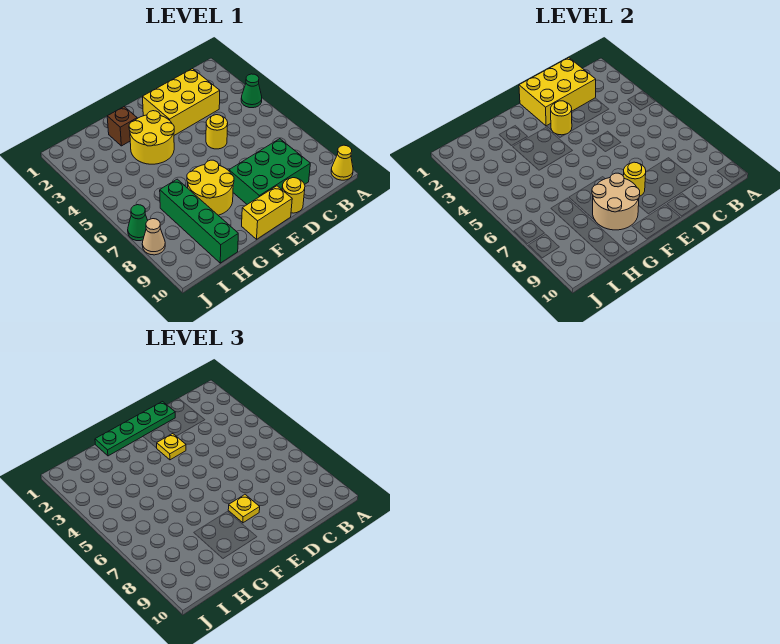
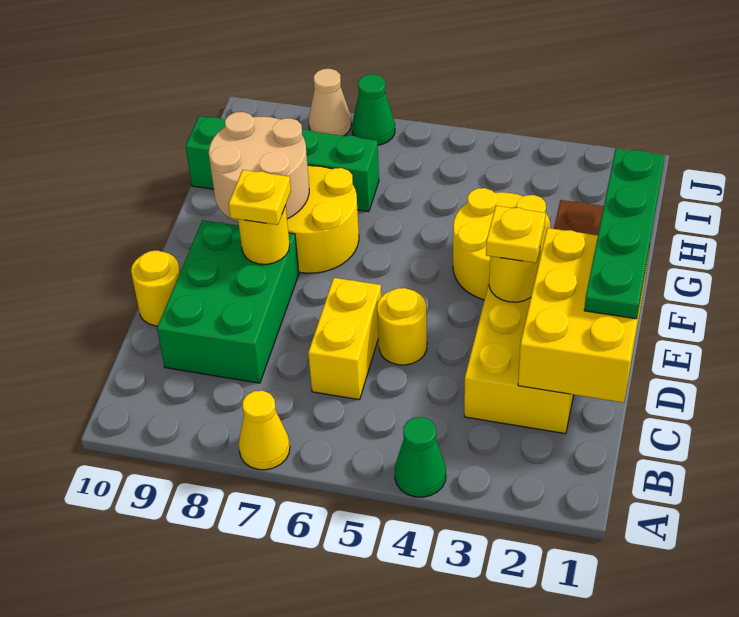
yellow 1x1 cone [331,145,353,180] -> yellow 1x1 cone moved to [239,391,290,470]
yellow 1x2 brick [242,186,292,239] -> yellow 1x2 brick moved to [308,278,381,400]

